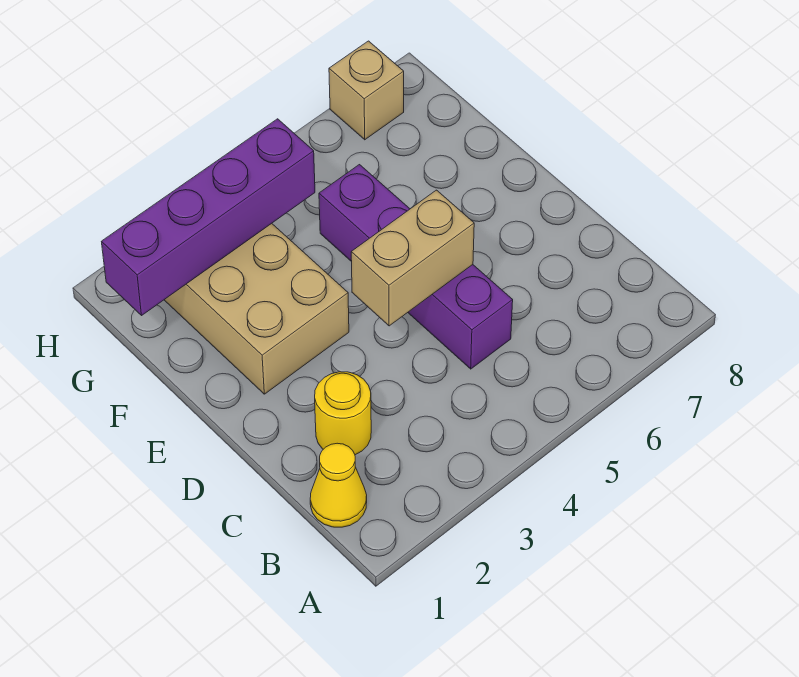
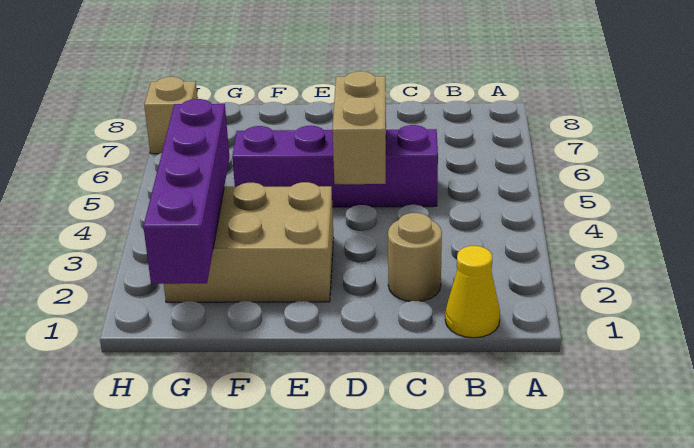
yellow 1x1 round brick [315,372,371,455] -> tan 1x1 round brick [388,213,442,301]

